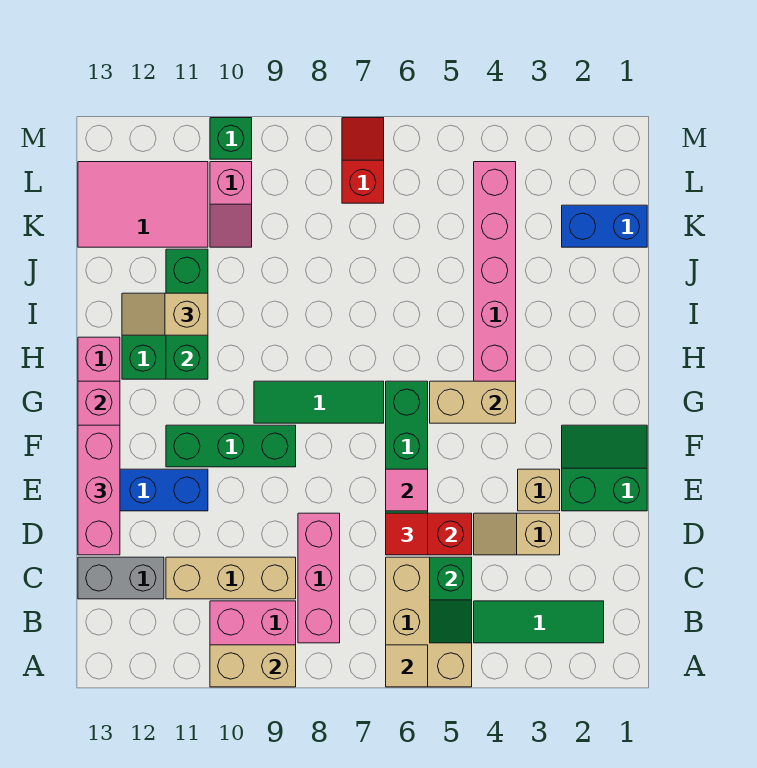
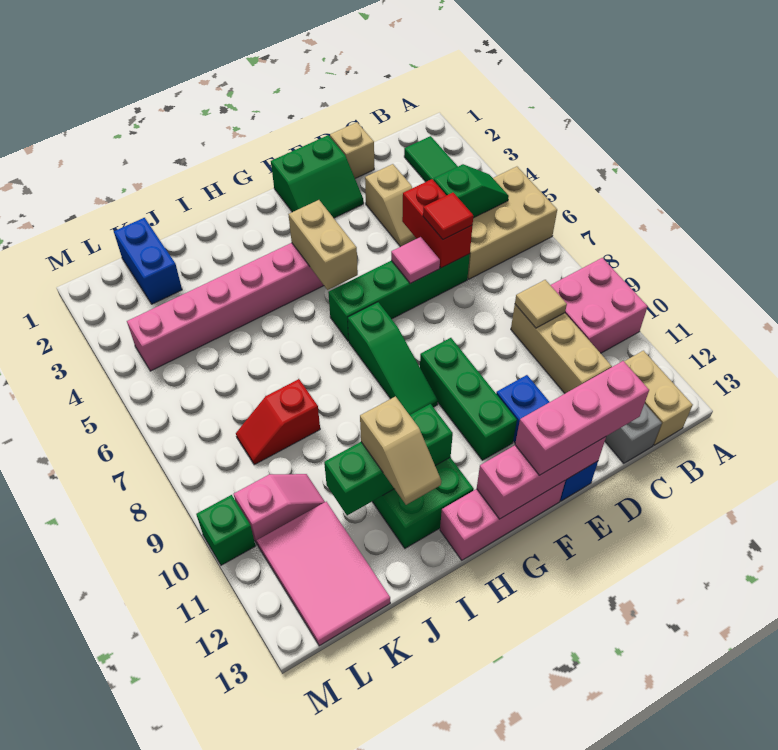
tan 1x1 tile [386,645,428,687] -> tan 1x1 tile moved to [515,280,567,328]
tan 1x2 brick [210,645,296,687] -> tan 1x2 brick moved to [624,351,693,445]
pink 1x3 brick [298,513,340,643] -> none
green 2x2 slope [562,425,647,511] -> green 2x2 slope turned to [271,135,364,218]
tan 1x1 brick [518,469,560,511] -> tan 1x1 brick moved to [330,122,374,178]
green 1x3 tile [254,381,384,423] -> green 1x3 slope [348,302,438,415]
red 1x2 slope [342,118,384,203] -> red 1x2 slope moved to [236,379,320,465]

